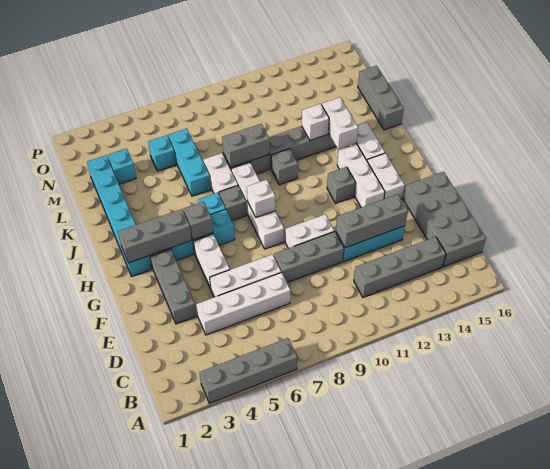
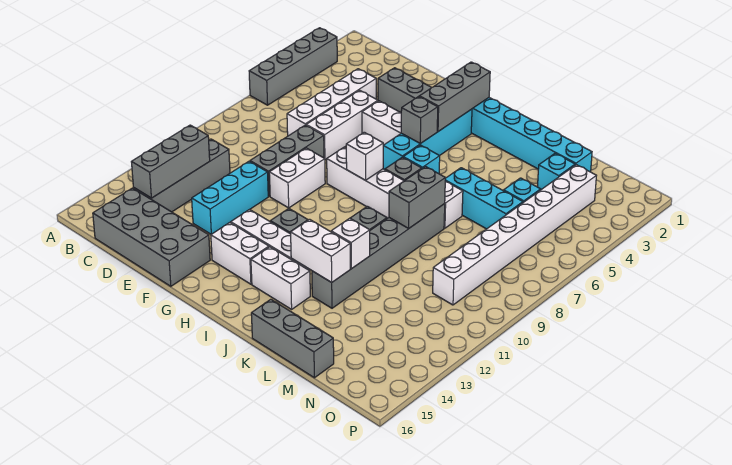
grey 1x3 brick [336,194,408,248] -> grey 1x3 brick moved to [132,125,210,198]
none -> white 1x8 brick [433,165,596,305]

